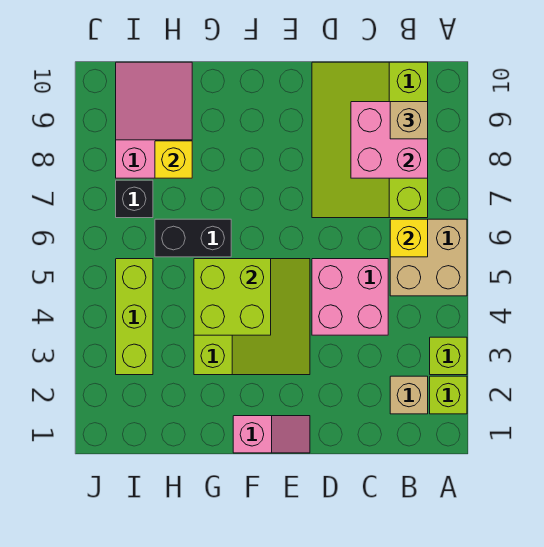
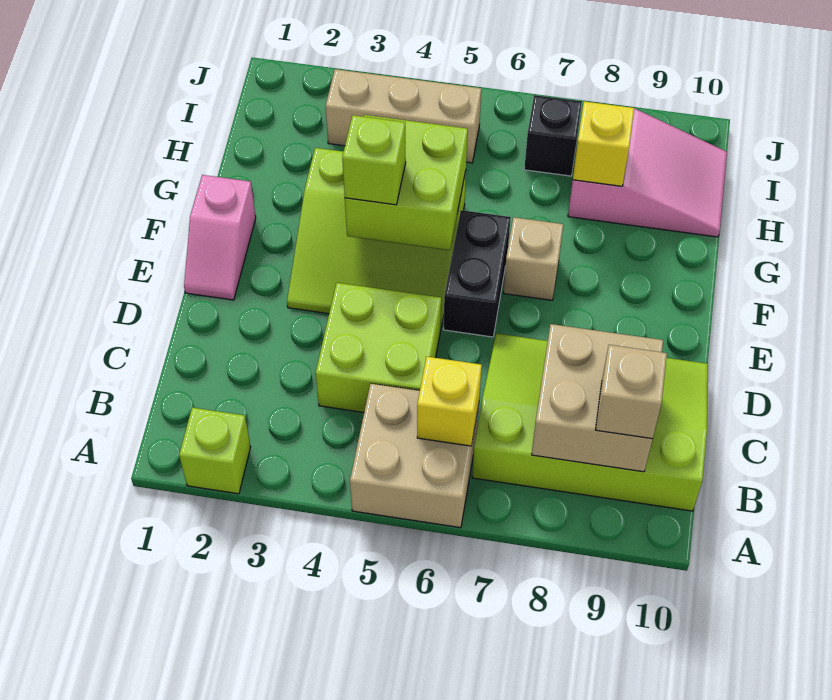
lime 1x1 brick [430,337,467,375] -> lime 1x1 brick moved to [342,115,406,205]
tan 1x1 brick [390,376,428,414] -> tan 1x1 brick moved to [503,217,563,300]
pink 2x2 brick [351,102,428,178] -> tan 2x2 brick [532,324,663,472]
pink 2x2 brick [312,259,388,335] -> lime 2x2 brick [316,283,441,412]
black 1x2 brick [155,219,231,257] -> black 1x2 brick moved to [443,210,511,337]
lime 1x3 brick [116,259,153,375] -> tan 1x3 brick [326,69,481,163]

